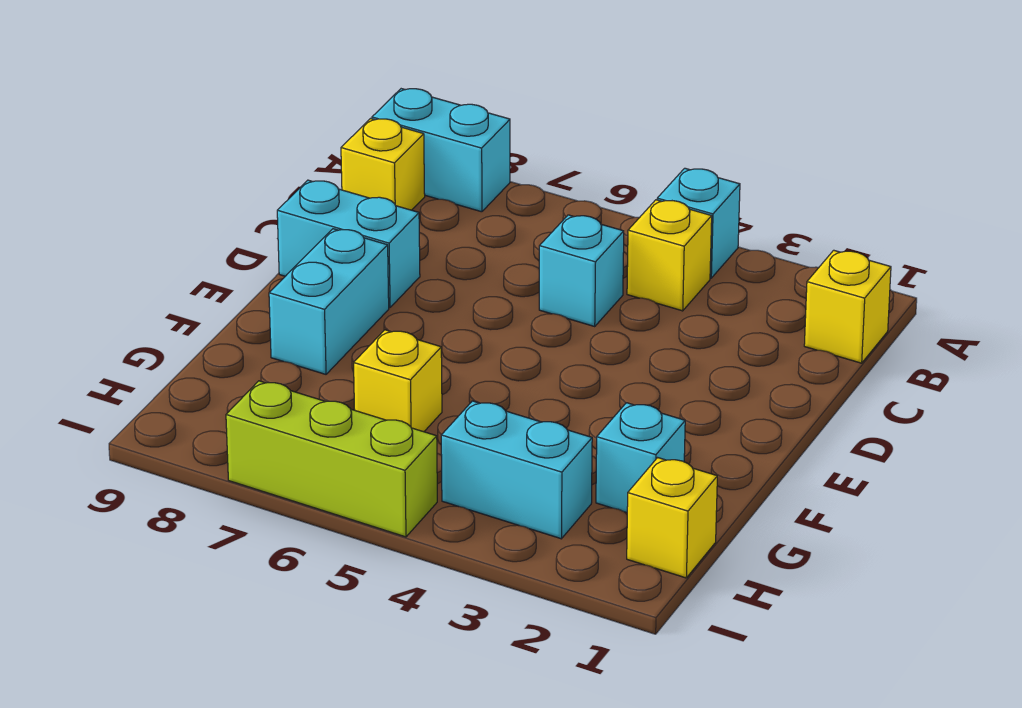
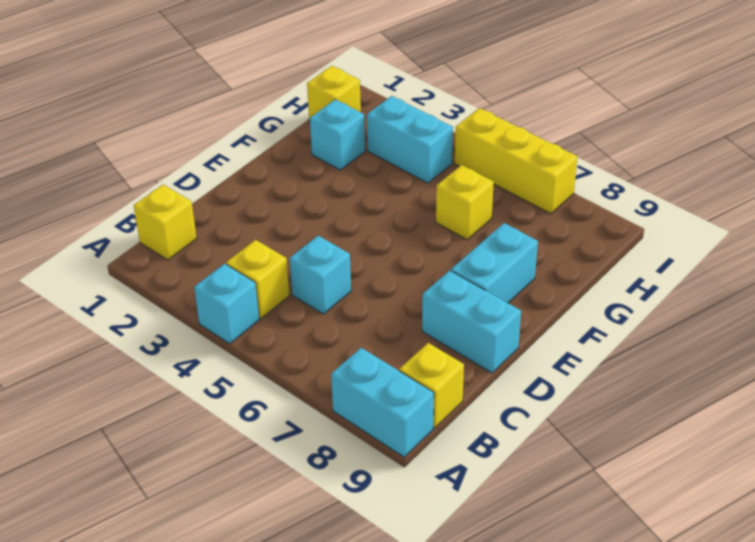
lime 1x3 brick [226,381,437,537] -> yellow 1x3 brick [455,108,578,214]

